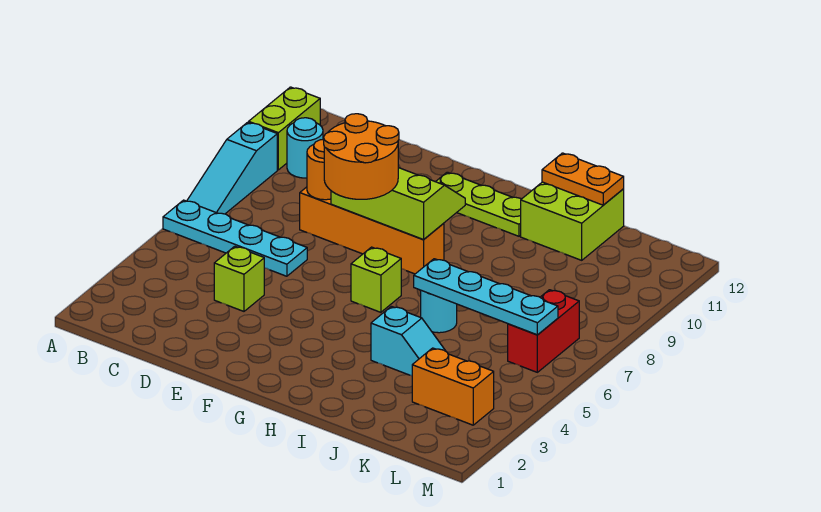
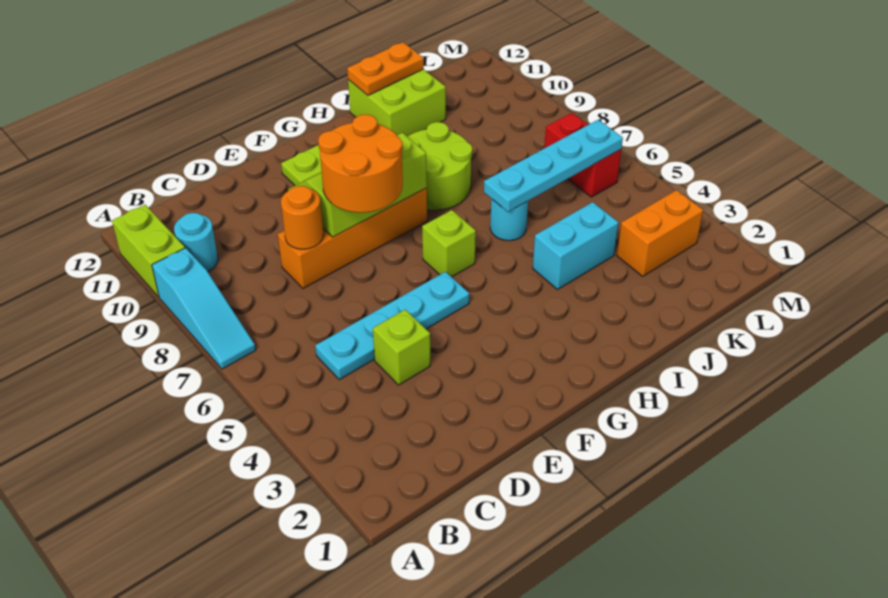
cyan 1x4 plate [163,200,307,276] -> cyan 1x4 plate moved to [315,272,469,380]
none -> lime 2x2 round brick [408,122,472,210]
cyan 1x2 slope [371,306,445,376] -> cyan 1x2 brick [533,202,618,290]

